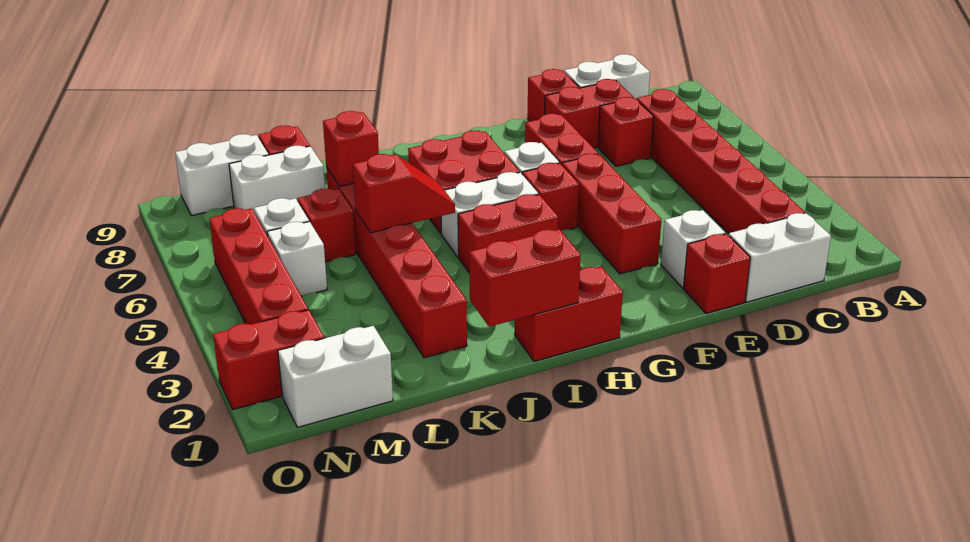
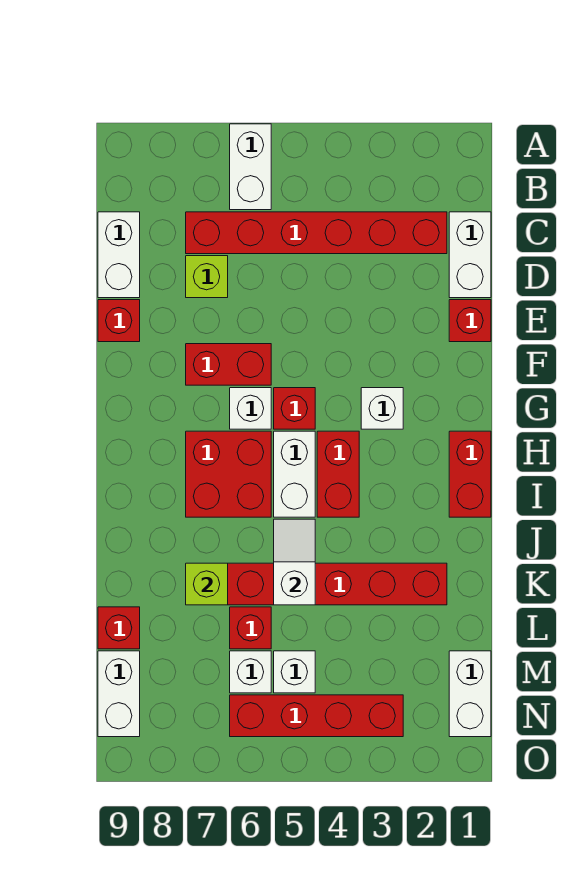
red 1x1 brick [598,97,654,166] -> lime 1x1 brick [186,256,228,298]
red 1x2 brick [545,79,634,148] -> none
white 1x1 brick [661,210,725,288] -> white 1x1 brick moved to [361,388,403,429]
red 1x3 brick [562,154,662,274] -> none
red 1x2 brick [469,229,581,327] -> none
red 1x2 slope [353,154,455,233] -> white 1x2 slope [274,519,315,605]
red 1x1 brick [323,111,379,186] -> lime 1x1 brick [186,563,228,605]
white 1x2 brick [229,146,325,211] -> white 1x2 brick moved to [230,124,271,210]
red 1x2 brick [213,309,324,409] -> none

